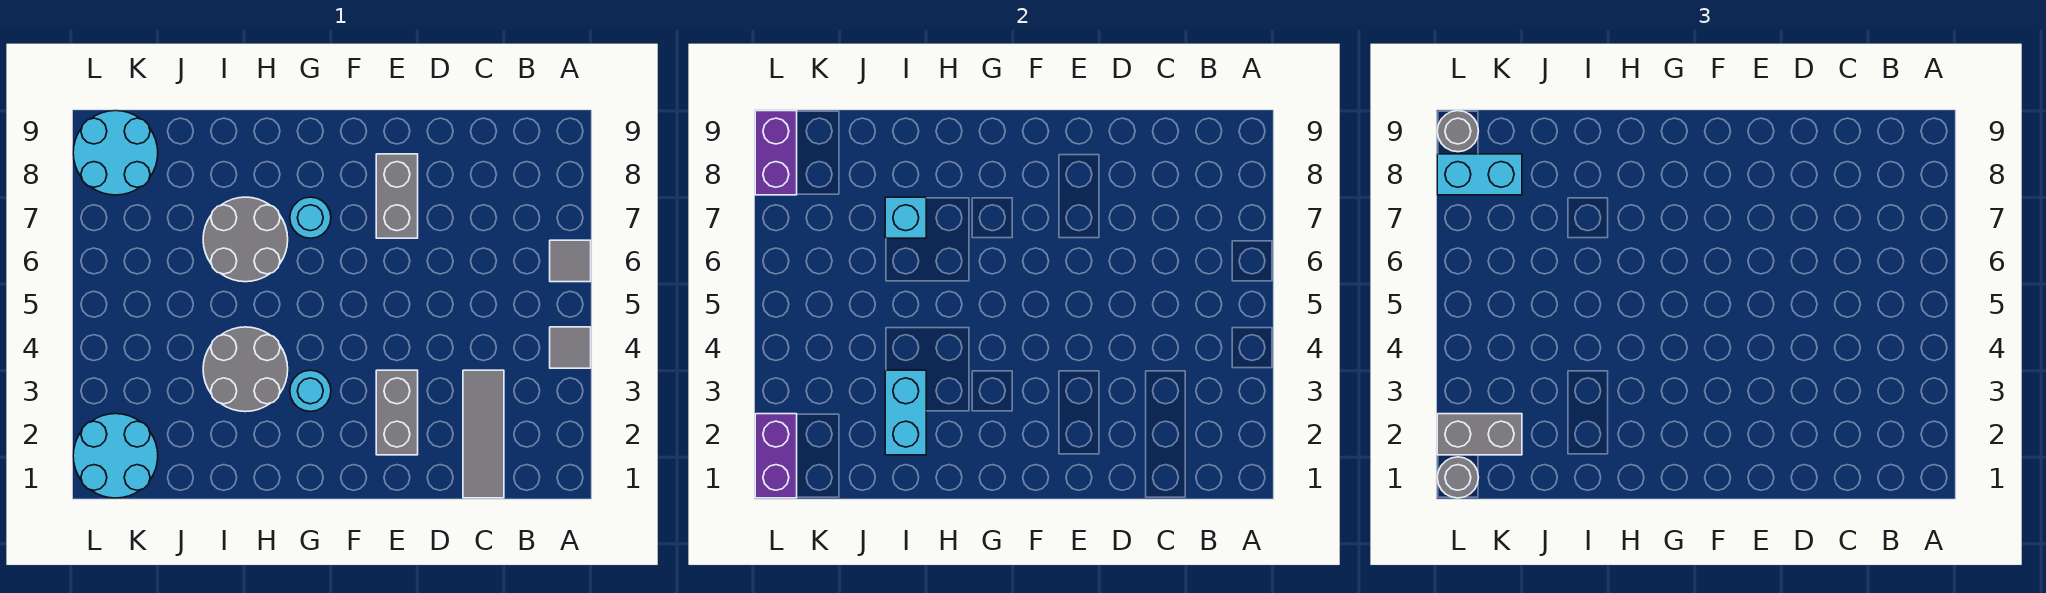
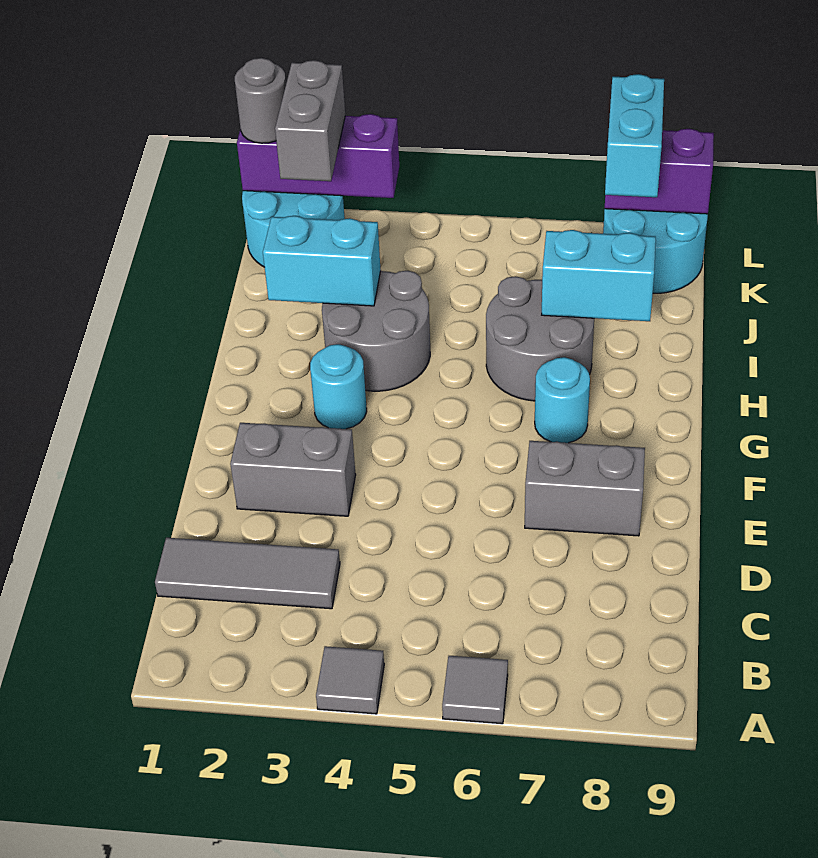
cyan 1x1 brick [885,197,926,238] -> cyan 1x2 brick [542,230,656,321]
purple 1x2 brick [755,414,797,498] -> purple 1x3 brick [237,114,399,198]
grey 1x1 round brick [1437,111,1478,152] -> none

